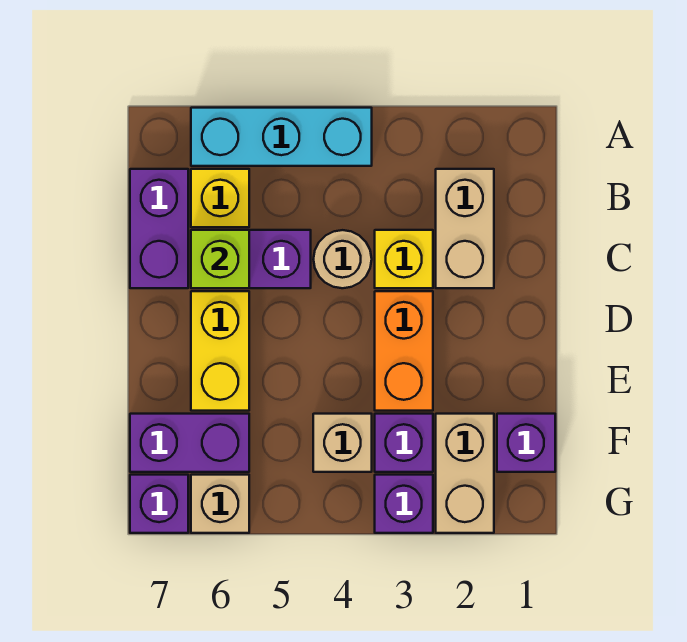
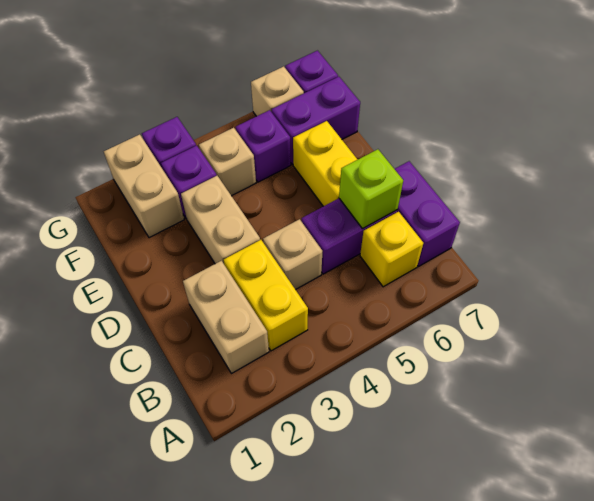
cyan 1x3 brick [191,108,372,166] -> none
yellow 1x1 brick [375,230,433,288] -> yellow 1x2 brick [224,240,308,351]
tan 1x1 round brick [313,230,372,288] -> tan 1x1 brick [263,219,322,290]
orange 1x2 brick [375,291,433,411] -> tan 1x2 brick [181,176,260,264]
purple 1x1 brick [497,414,555,472] -> purple 1x1 brick moved to [236,110,291,182]

